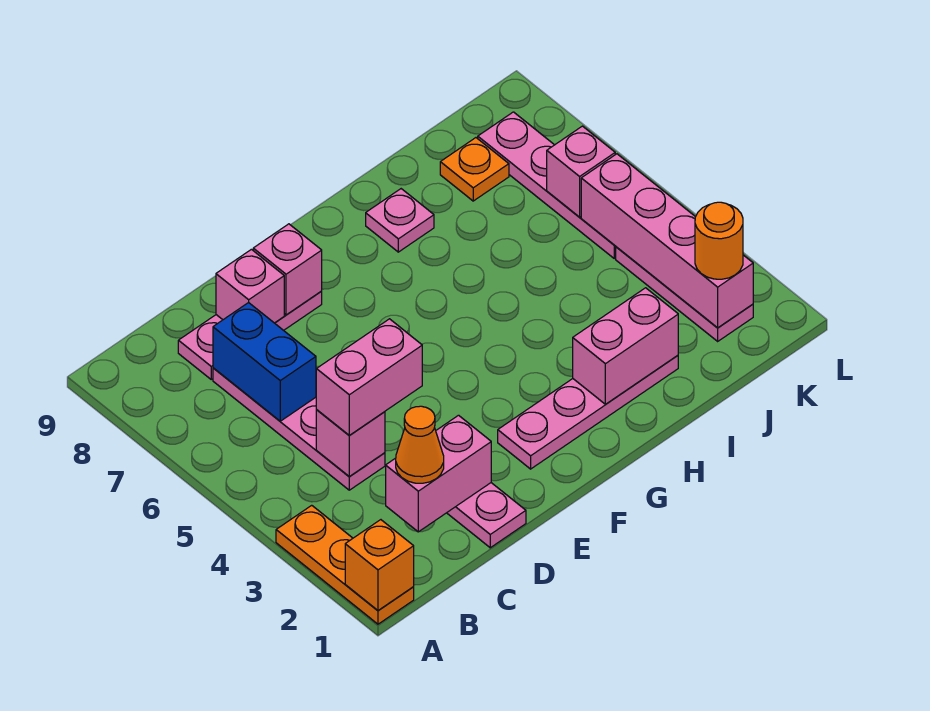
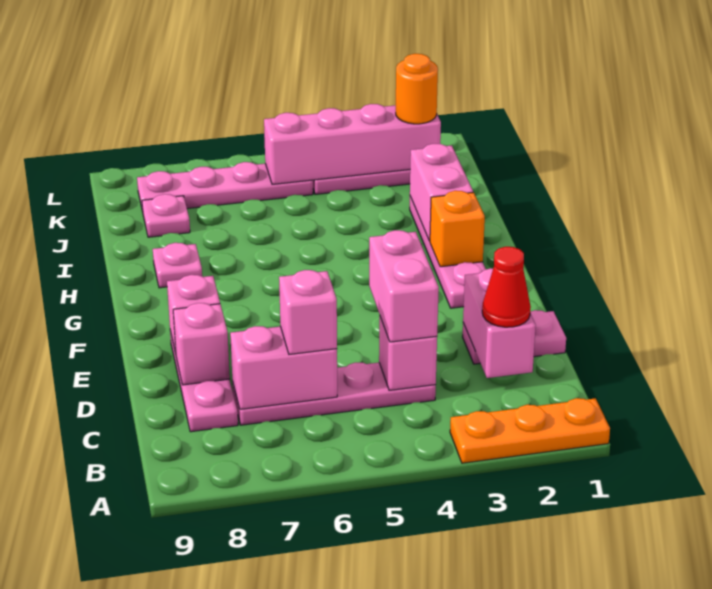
orange 1x1 brick [345,520,414,610] -> orange 1x1 brick moved to [430,191,485,267]
orange 1x1 cone [396,406,444,483] -> red 1x1 cone [482,247,531,327]
blue 1x2 brick [213,302,316,421] -> pink 1x2 brick [230,326,337,409]
orange 1x1 plate [440,138,509,201] -> pink 1x1 plate [142,194,190,237]
pink 1x1 brick [547,126,615,217] -> pink 1x1 brick moved to [279,270,337,354]

